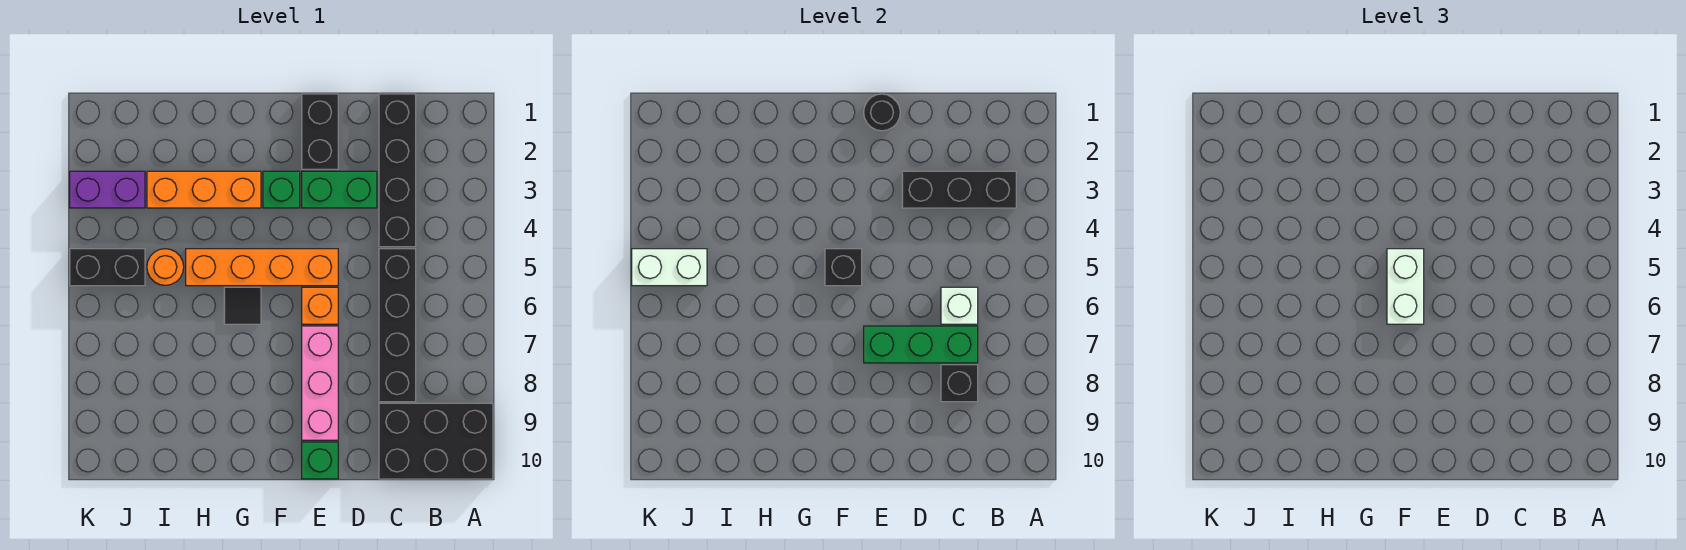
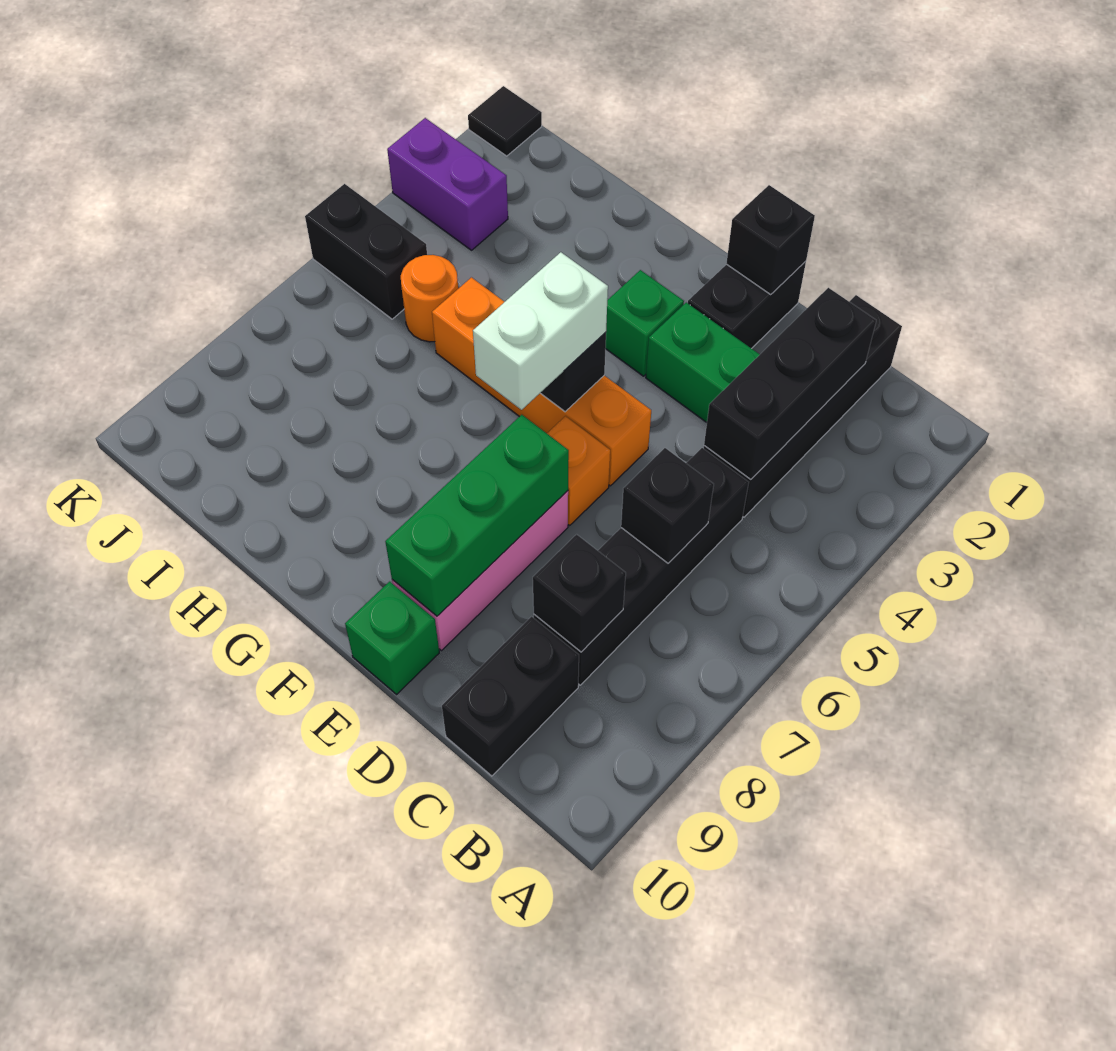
black 2x3 brick [379,403,493,479] -> black 1x2 brick [442,617,579,776]
black 1x3 brick [902,171,1016,208] -> black 1x3 brick turned to [704,288,876,479]
white 1x1 brick [941,287,978,324] -> black 1x1 brick [621,448,714,563]
green 1x3 brick [864,326,978,363] -> green 1x3 brick turned to [385,415,569,616]
black 1x1 round brick [864,94,900,131] -> black 1x1 brick [726,185,815,295]
orange 1x3 brick [147,171,261,208] -> none
black 1x1 tile [224,287,261,324] -> black 1x1 tile moved to [468,86,542,156]
white 1x2 brick [632,249,707,286] -> none

